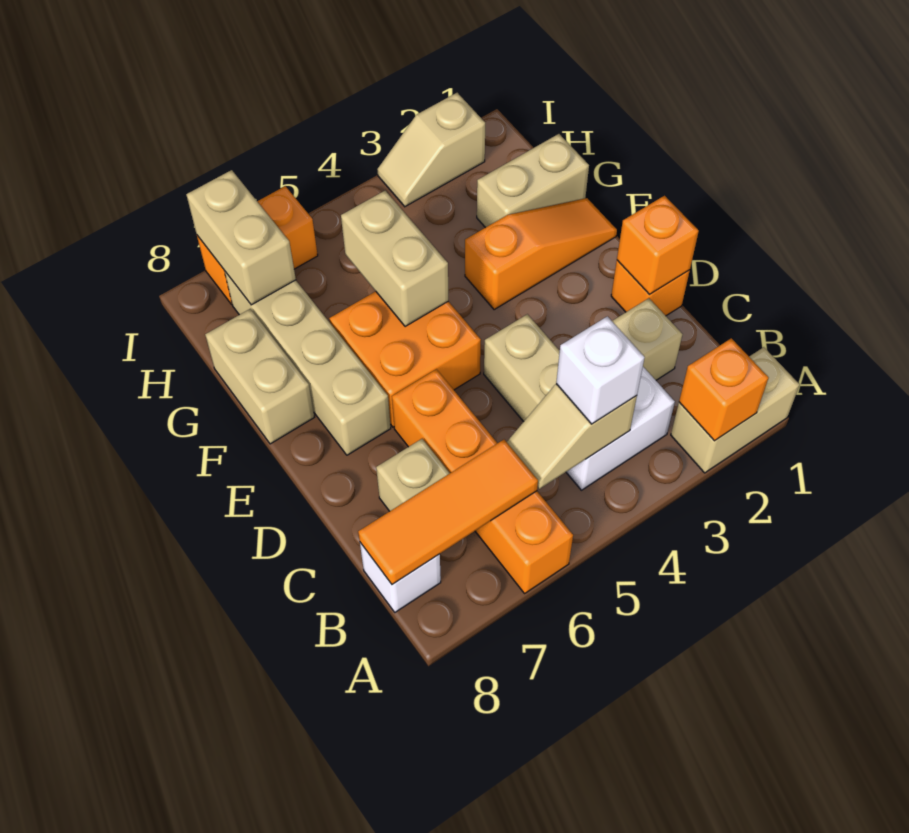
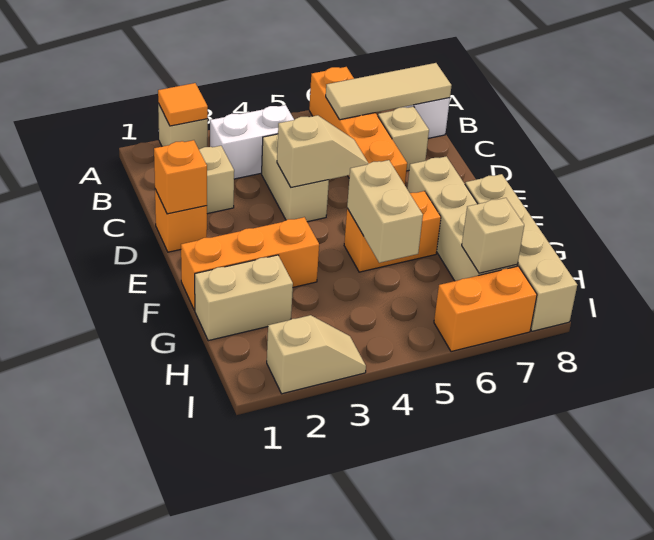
tan 1x2 brick [671,347,800,473] -> tan 1x1 brick [158,104,208,149]
orange 1x1 brick [679,338,769,441] -> orange 1x1 tile [158,83,208,126]
tan 1x2 slope [507,384,637,489] -> tan 1x2 slope moved to [277,115,369,187]
white 1x1 brick [556,316,645,424] -> none
orange 1x3 tile [358,440,538,584] -> tan 1x3 tile [326,63,452,120]
orange 2x2 brick [329,291,481,427] -> orange 1x2 brick [344,191,441,272]
orange 1x3 slope [465,198,617,310] -> orange 1x3 brick [181,217,319,310]
tan 1x2 brick [205,309,314,444] -> tan 1x4 brick [465,174,577,331]
tan 1x2 brick [186,170,296,305] -> tan 1x1 brick [462,198,524,273]

